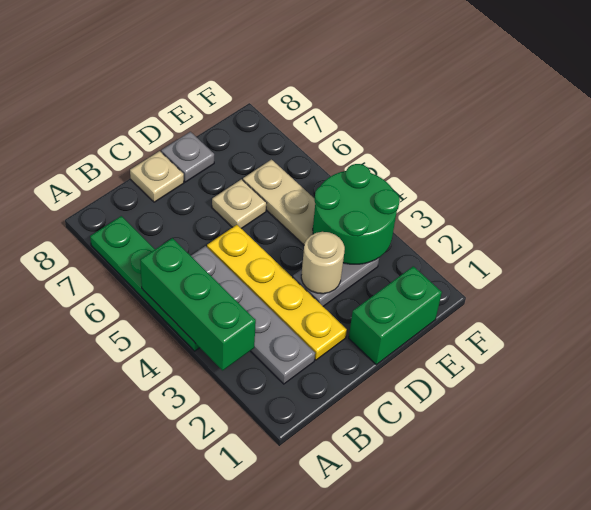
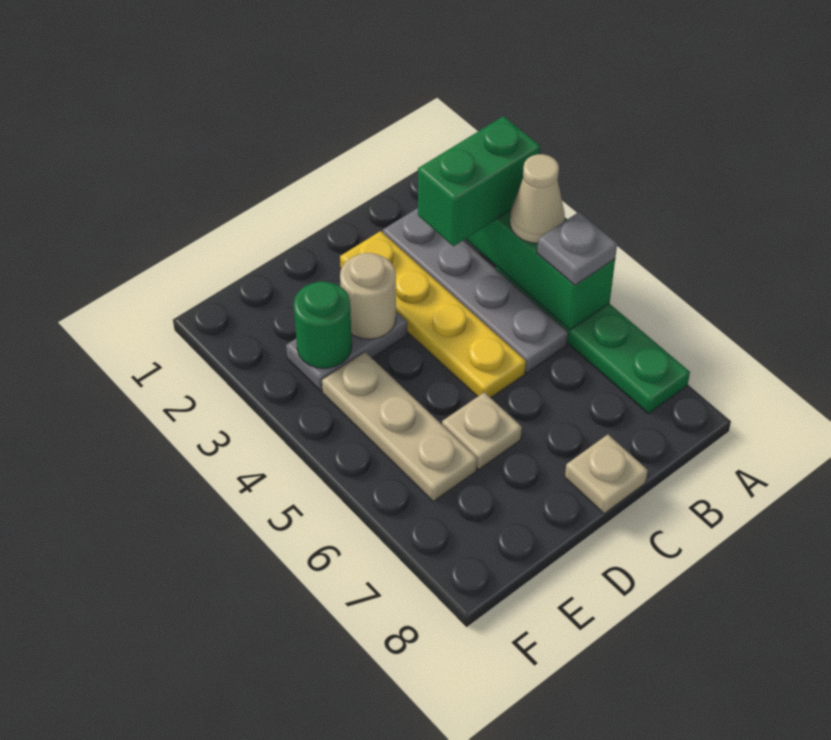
none -> tan 1x1 cone [510,154,565,243]
green 1x2 brick [349,266,442,365] -> green 1x2 brick moved to [418,116,540,246]
grey 1x1 plate [161,132,214,182] -> grey 1x1 plate moved to [537,212,617,285]
green 2x2 round brick [313,164,400,264] -> green 1x1 round brick [294,282,352,368]

